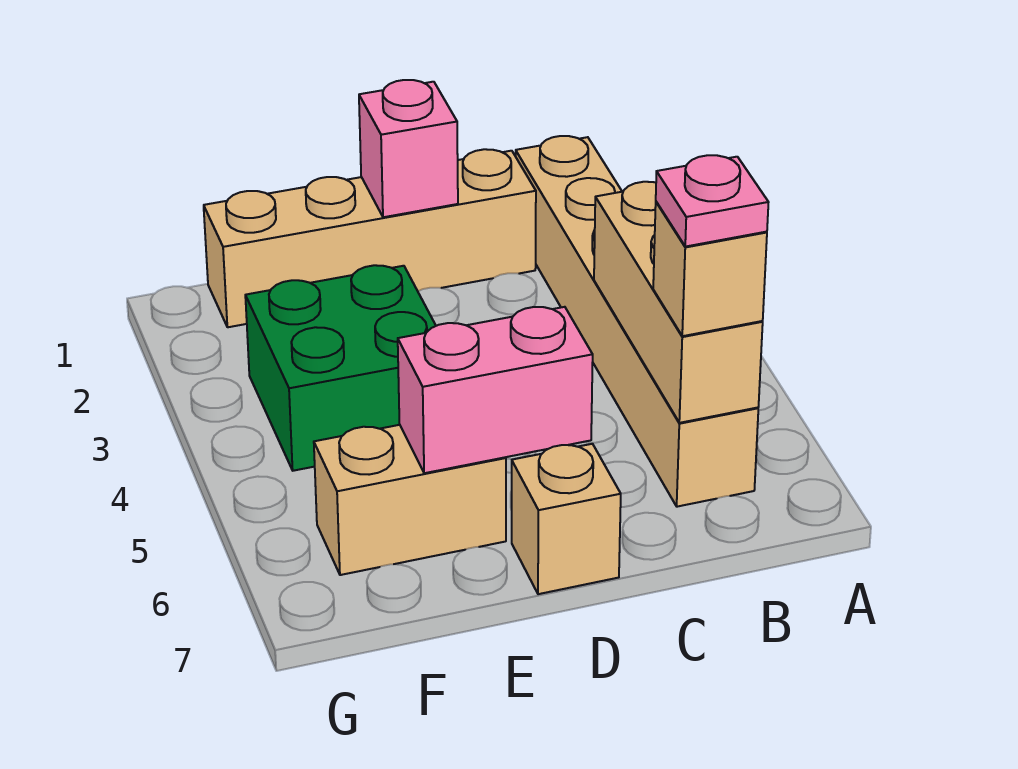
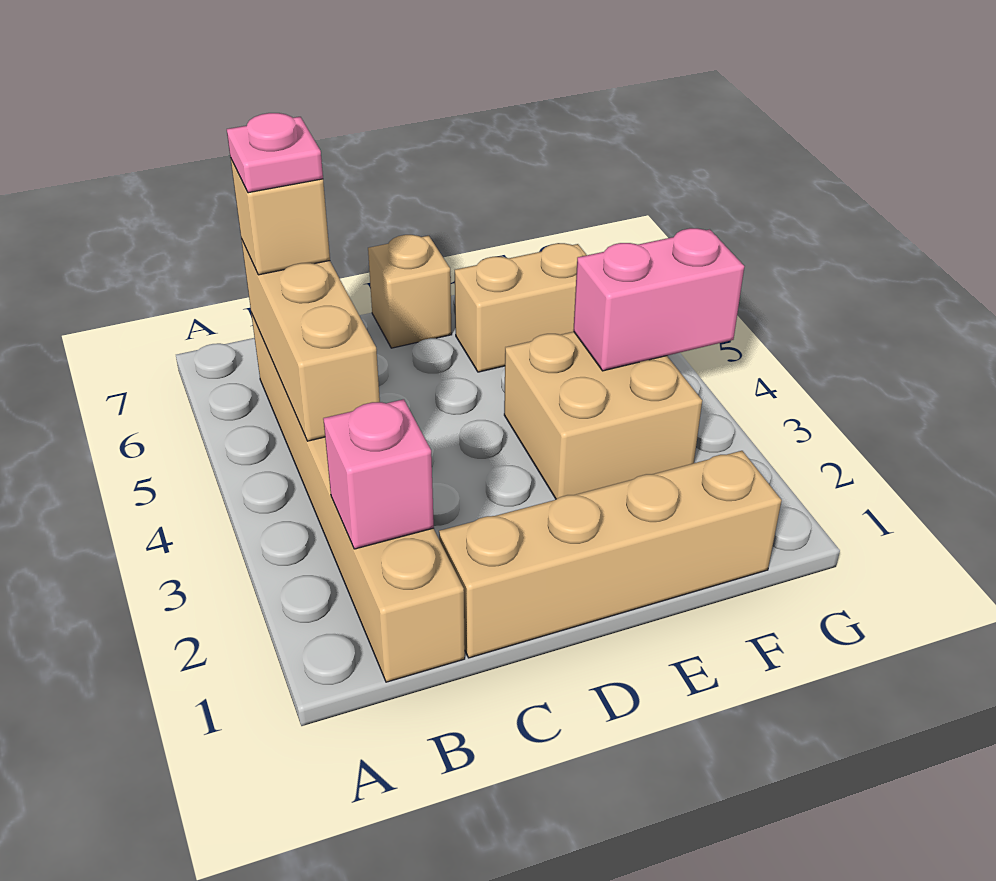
pink 1x1 brick [359,80,458,217] -> pink 1x1 brick moved to [323,399,434,549]
pink 1x2 brick [398,307,593,473] -> pink 1x2 brick moved to [573,228,744,371]
green 2x2 brick [245,265,436,471] -> tan 2x2 brick [504,332,702,499]

